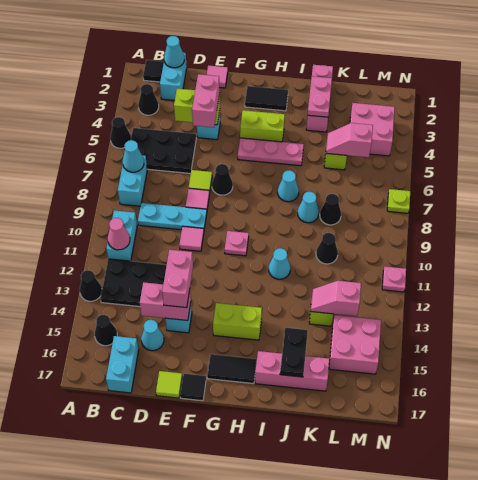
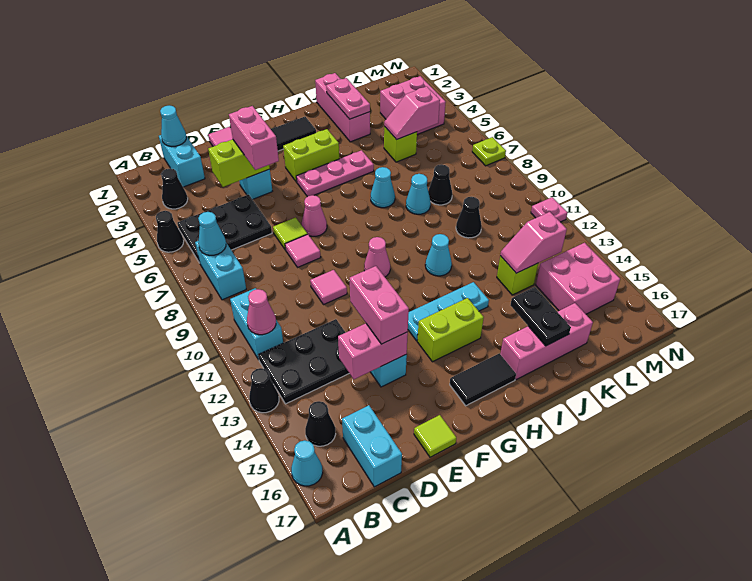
black 1x1 tile [143,60,164,82] -> none
cyan 1x3 plate [138,203,207,230] -> cyan 1x3 plate moved to [408,282,489,341]
cyan 1x1 cone [141,320,164,351] -> cyan 1x1 cone moved to [291,440,323,486]
black 1x1 cone [212,164,233,195] -> pink 1x1 cone [302,195,327,236]
black 1x1 tile [180,373,206,401] -> none
pink 1x1 plate [225,231,249,256] -> pink 1x1 cone [364,237,390,277]

